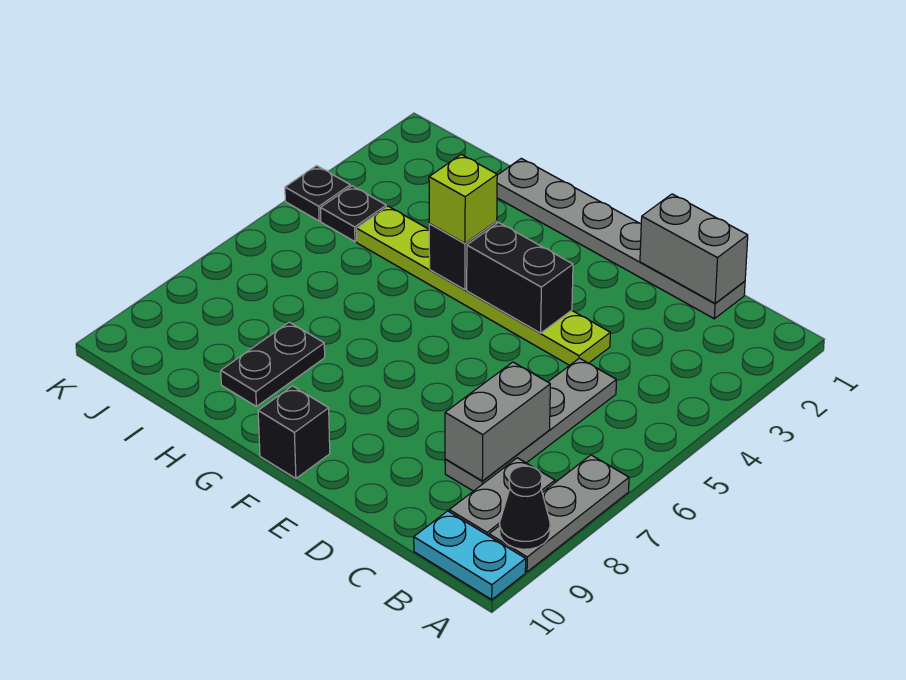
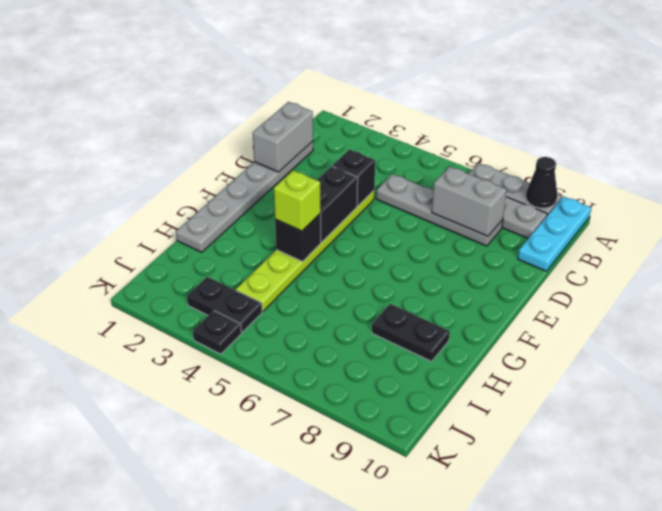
cyan 1x2 plate [414,511,526,600] -> cyan 1x3 plate [518,196,591,271]
black 1x1 brick [258,386,330,478] -> black 1x1 brick moved to [332,149,375,206]
black 1x1 plate [321,186,386,242] -> black 1x2 plate [187,277,262,332]

